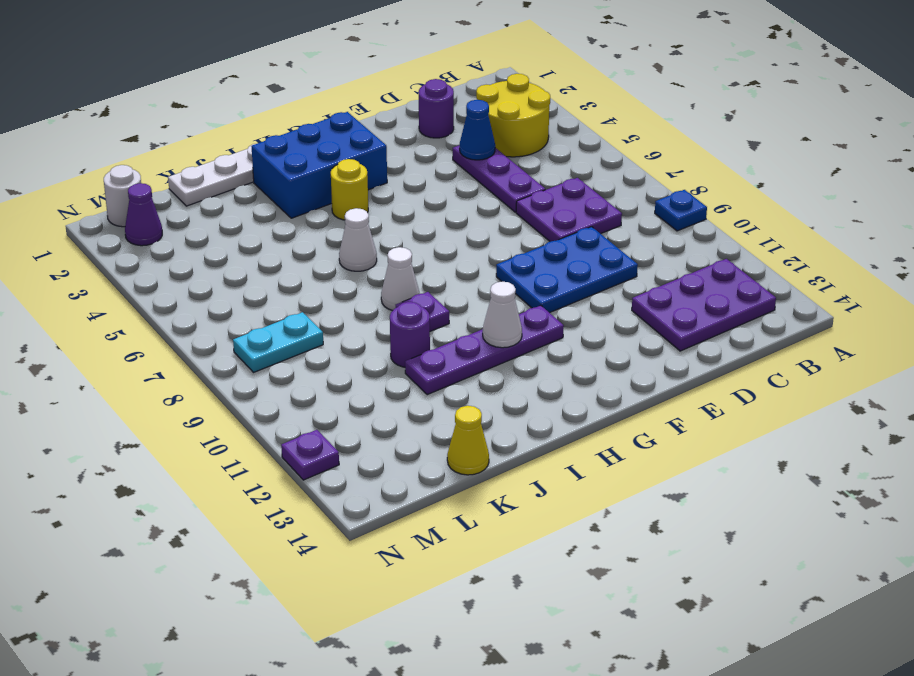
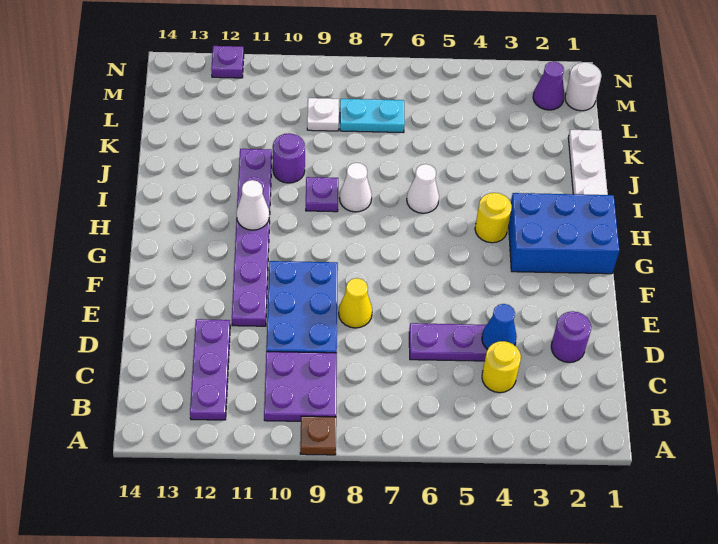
blue 1x1 plate [655,190,707,231] -> brown 1x1 plate [300,416,336,455]
yellow 2x2 round brick [476,74,550,157] -> yellow 1x1 round brick [482,341,521,393]
purple 2x3 plate [632,259,776,351] -> purple 1x3 plate [190,319,230,420]
purple 2x2 plate [516,178,622,242] -> purple 2x2 plate moved to [264,352,337,421]
blue 2x3 brick [251,112,387,218] -> blue 2x3 brick turned to [509,193,619,274]
purple 1x4 plate [405,305,564,395] -> purple 1x6 plate [232,149,272,326]
yellow 1x1 cone [447,406,489,475] -> yellow 1x1 cone moved to [339,278,372,328]
cyan 1x2 plate [233,312,323,372] -> cyan 1x2 plate turned to [340,99,405,133]
none -> white 1x1 plate [307,98,339,131]

